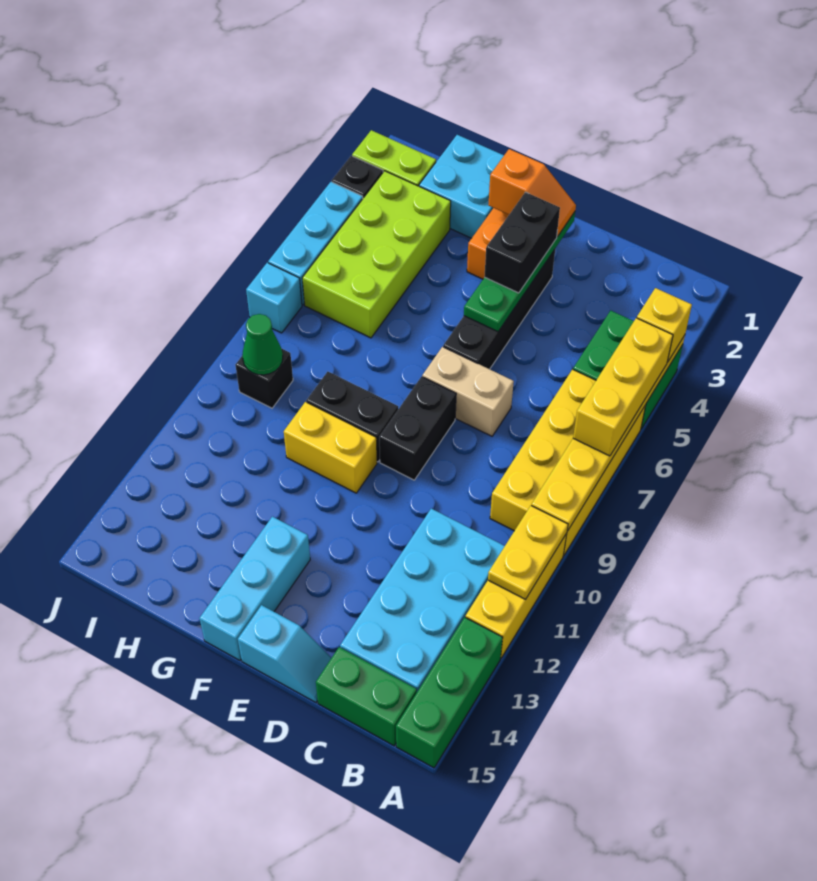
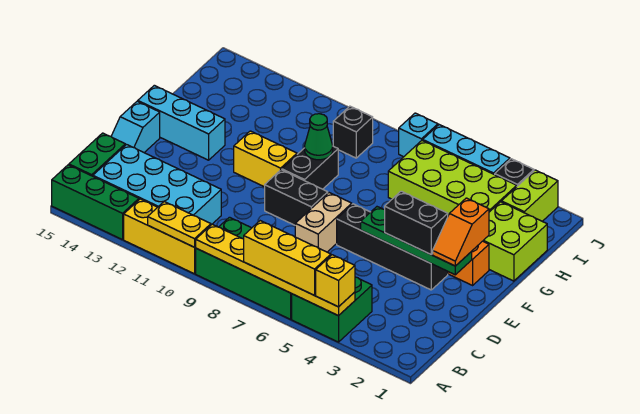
yellow 2x4 brick [490,369,646,556] -> green 2x4 brick [196,217,292,319]
yellow 1x2 brick [284,402,377,493] -> yellow 1x2 brick turned to [234,131,297,187]
cyan 2x2 brick [419,135,504,238] -> lime 2x2 brick [483,202,547,281]
green 1x1 cone [242,314,283,375] -> green 1x1 cone moved to [305,114,333,160]

